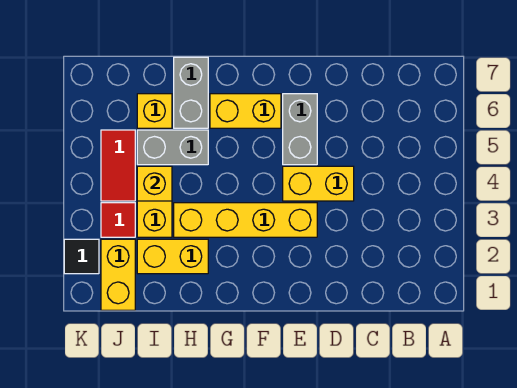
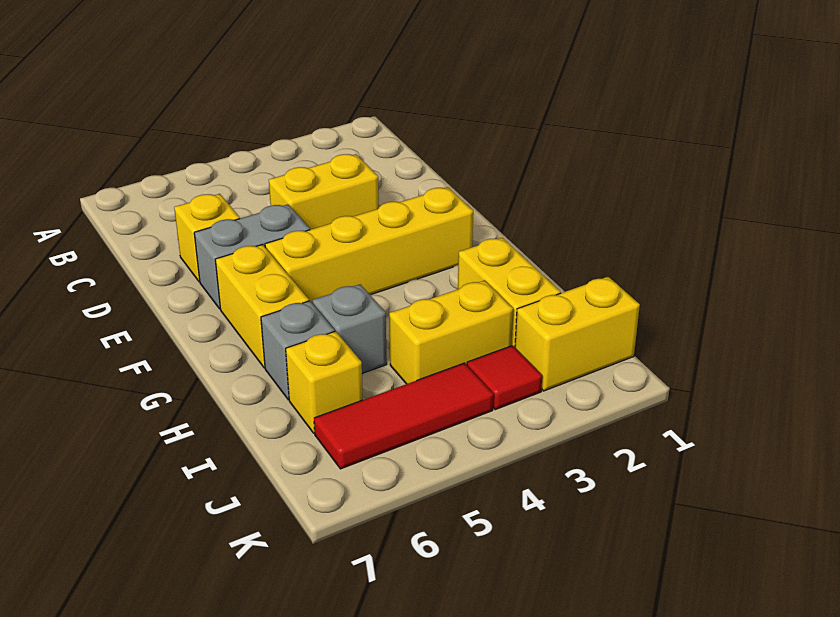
yellow 1x2 brick [283,166,354,201] -> yellow 1x2 brick turned to [269,154,379,230]
yellow 1x4 brick [174,203,317,237] -> yellow 1x4 brick turned to [265,187,473,303]
grey 1x2 brick [137,130,208,165] -> grey 1x1 brick [313,284,387,373]
grey 1x2 brick [174,57,208,128] -> grey 1x1 brick [261,301,335,400]
yellow 1x1 brick [137,166,172,201] -> yellow 1x1 brick moved to [174,194,240,282]
red 1x2 tile [101,130,135,201] -> red 1x3 tile [314,363,493,469]
black 1x1 tile [64,239,99,274] -> none

